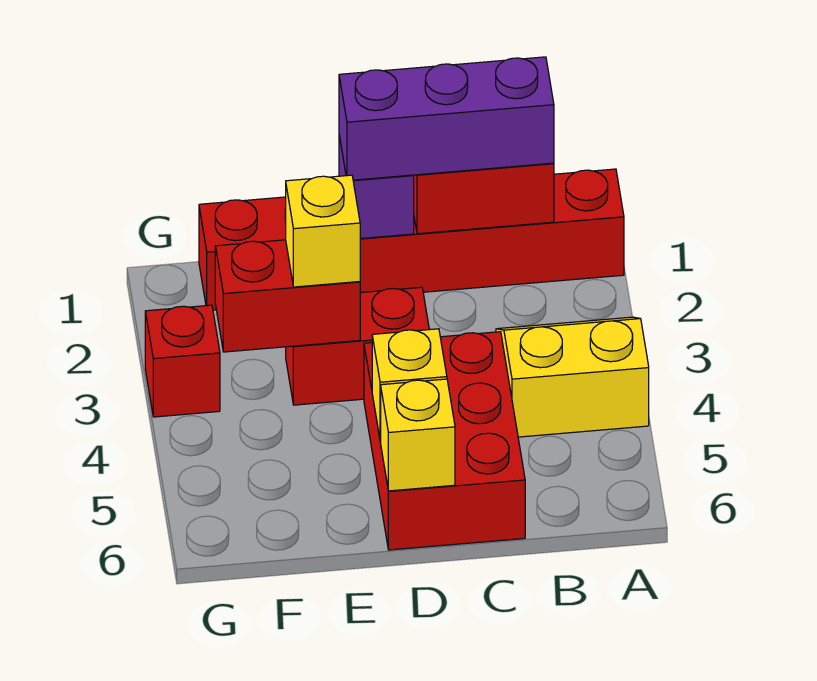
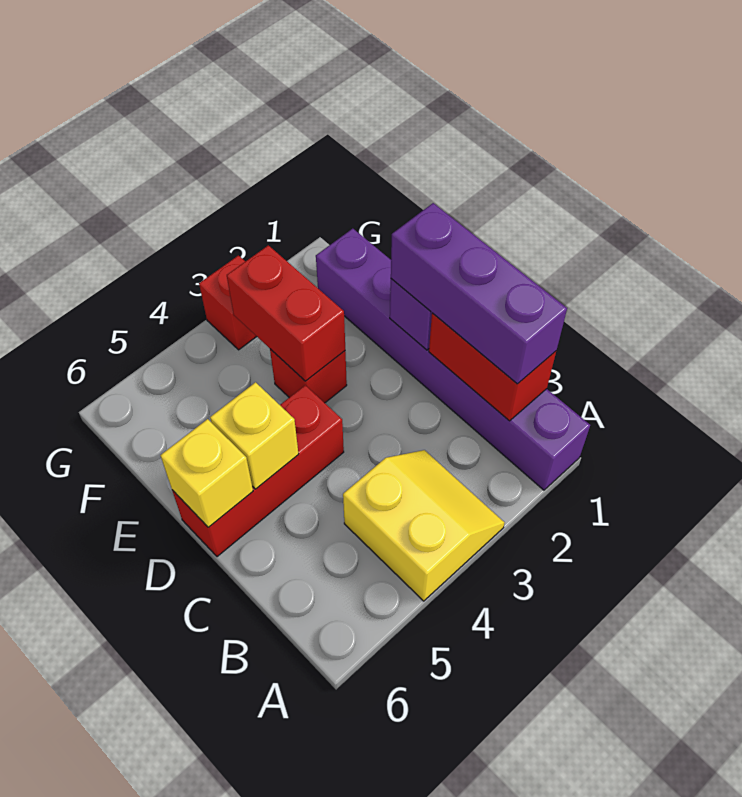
red 1x6 brick [199,169,624,310] -> purple 1x6 brick [316,229,590,490]
red 2x3 brick [364,332,525,550] -> red 1x3 brick [172,385,344,557]
red 1x2 brick [286,287,429,405] -> red 1x1 brick [270,349,347,403]
yellow 1x1 brick [285,175,360,287] -> none

